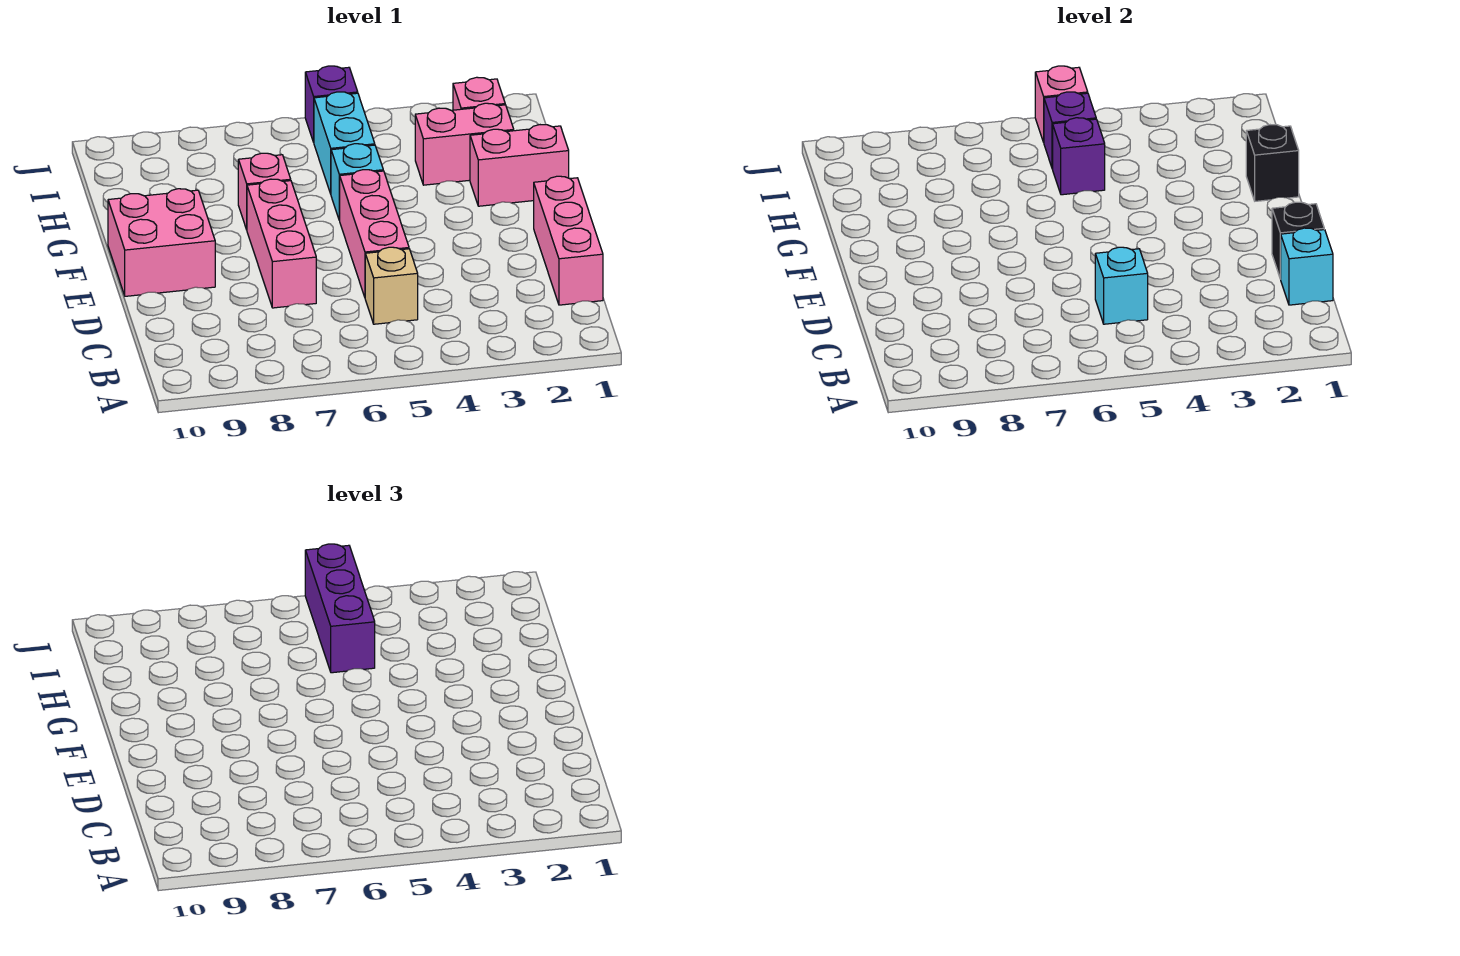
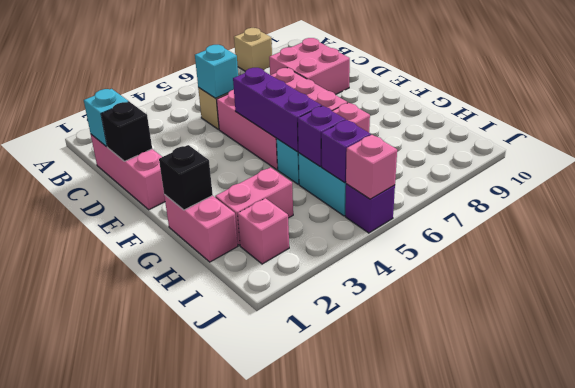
none -> tan 1x1 brick [234,28,272,71]
pink 2x2 brick [108,189,215,296] -> pink 2x2 brick moved to [269,38,350,95]
pink 1x2 brick [470,125,569,206] -> pink 1x2 brick turned to [164,195,238,262]
purple 1x3 brick [305,544,375,673] -> purple 1x3 brick moved to [233,68,322,152]

